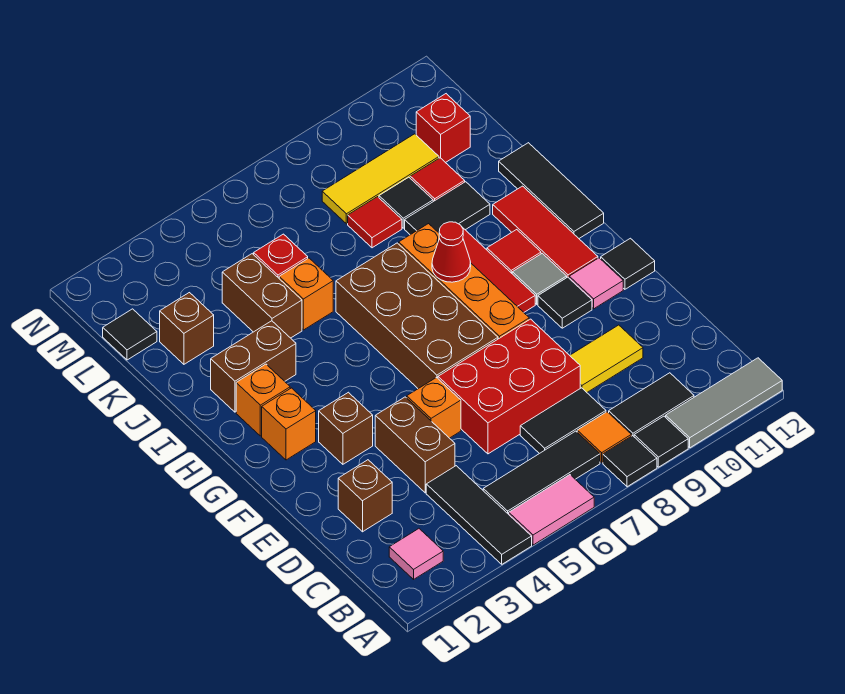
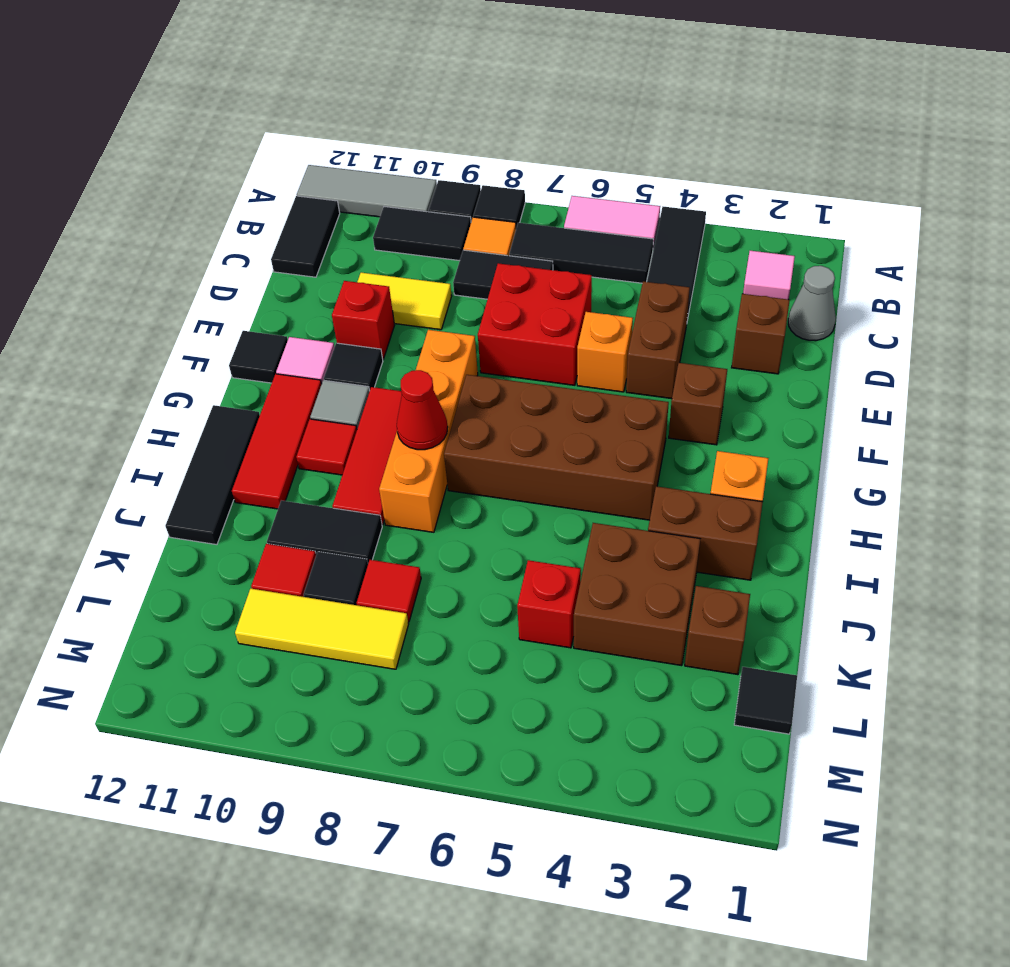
none -> black 1x2 tile [271,196,340,277]
none -> grey 1x1 cone [788,266,836,341]
red 2x3 brick [438,319,580,454] -> red 2x2 brick [478,263,592,385]
brown 2x4 brick [336,243,498,389] -> brown 2x4 brick turned to [444,375,669,520]
orange 1x1 brick [262,388,316,460] -> none
brown 1x2 brick [222,254,302,338] -> brown 2x2 brick [574,523,700,666]
orange 1x1 brick [279,258,333,330] -> none
red 1x1 brick [416,94,470,163] -> red 1x1 brick moved to [332,281,395,359]

